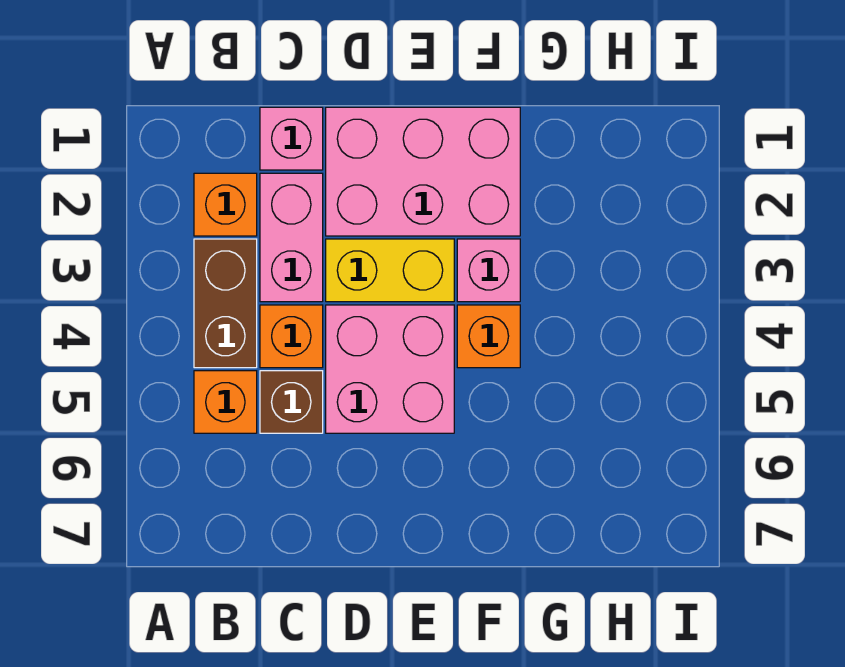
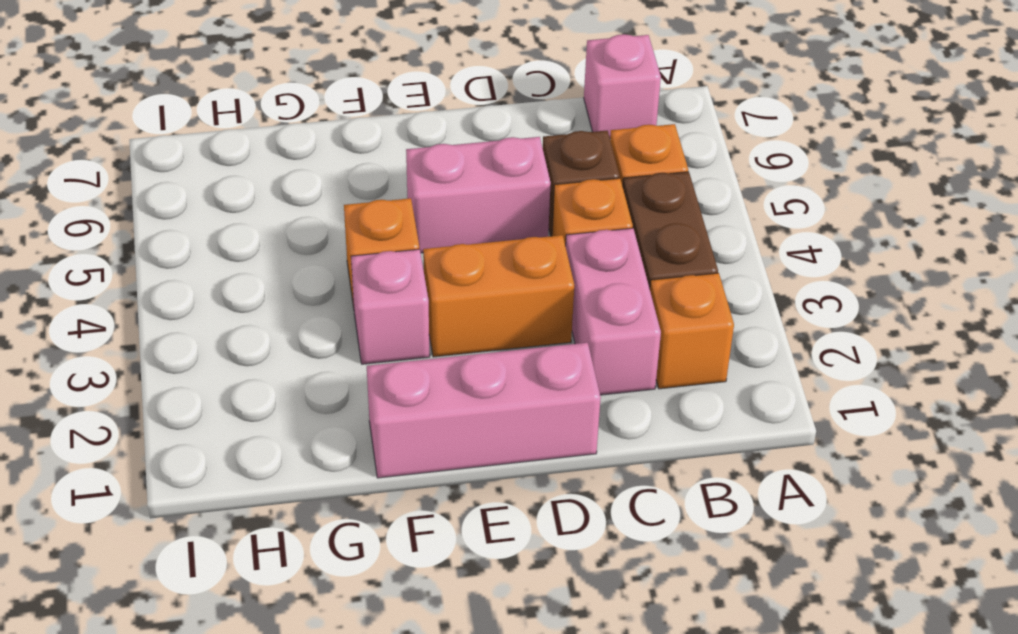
pink 1x1 brick [260,107,323,170] -> pink 1x1 brick moved to [584,34,661,137]
pink 2x3 brick [326,107,520,236] -> pink 1x3 brick [367,343,601,478]
yellow 1x2 brick [326,239,454,302] -> orange 1x2 brick [423,235,574,357]
pink 2x2 brick [326,305,454,433] -> pink 1x2 brick [406,137,551,253]

